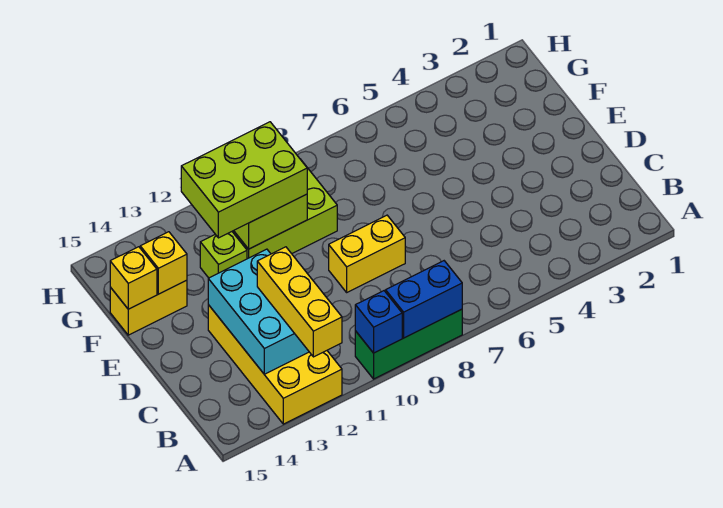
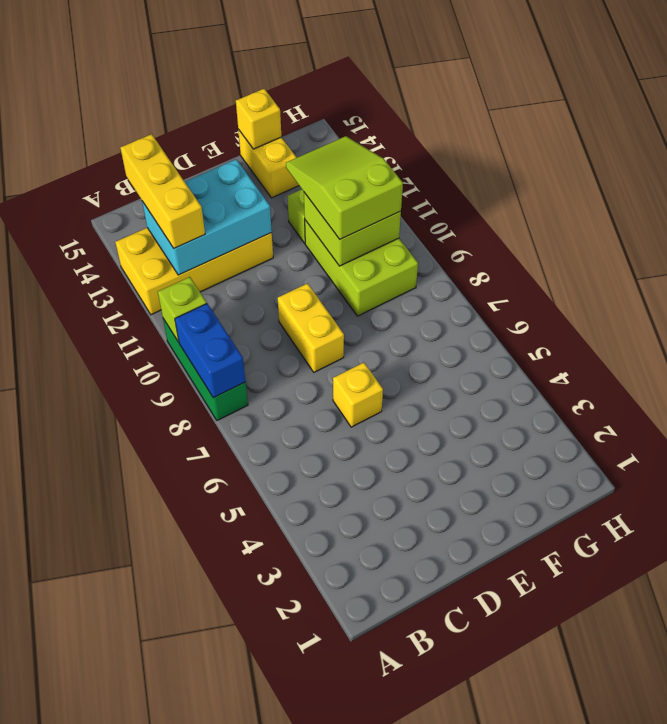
blue 1x1 brick [355,291,402,353] -> lime 1x1 brick [158,277,207,342]
yellow 1x3 brick [257,247,342,357] -> yellow 1x3 brick turned to [120,134,205,248]
lime 2x3 brick [181,122,307,238] -> lime 2x3 slope [286,136,403,239]
yellow 1x1 brick [140,232,187,294] -> yellow 1x1 brick moved to [333,363,383,427]

